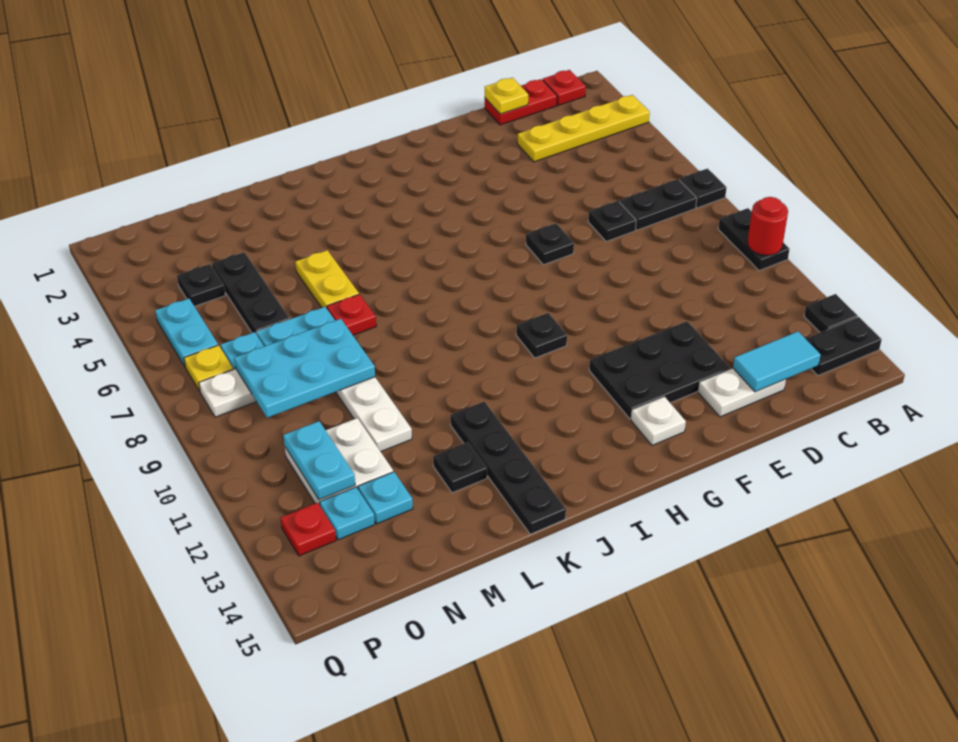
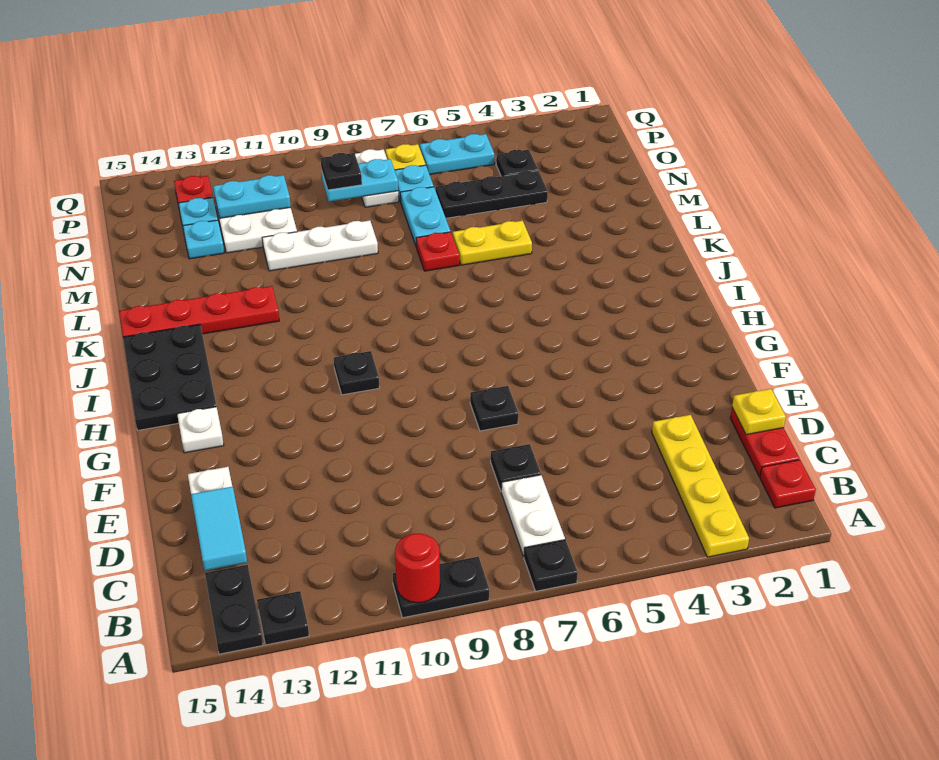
black 1x2 plate [619,179,697,230] -> white 1x2 plate [501,475,565,557]
black 2x3 plate [589,321,730,419] -> black 2x3 plate moved to [123,324,217,430]
black 1x4 plate [450,402,566,534] -> red 1x4 plate [119,286,279,337]
black 1x1 plate [433,442,487,493] -> black 1x1 plate moved to [321,153,362,190]
cyan 2x3 plate [234,319,375,418] -> cyan 1x2 plate [322,159,398,201]

